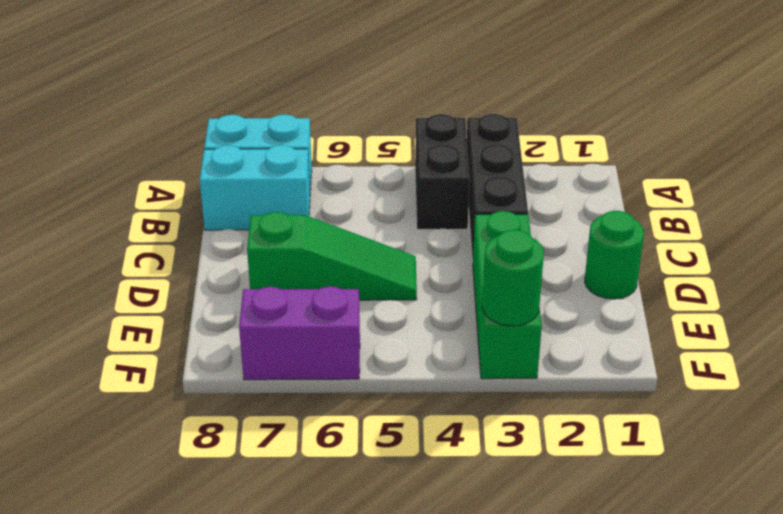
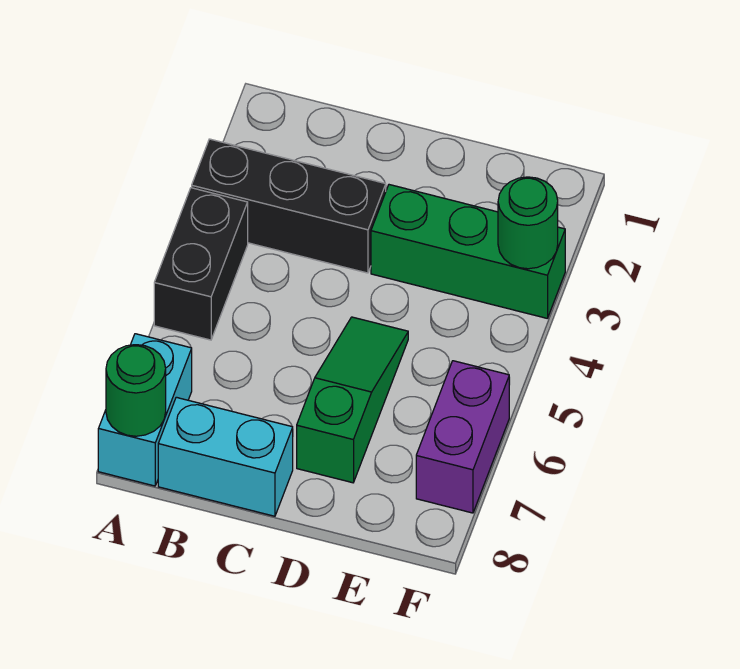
black 1x2 brick [415,114,470,229] -> black 1x2 brick turned to [154,188,248,340]
cyan 1x2 brick [200,145,310,230] -> cyan 1x2 brick turned to [158,397,293,516]
green 1x1 round brick [585,211,644,299] -> green 1x1 round brick moved to [106,345,166,436]

